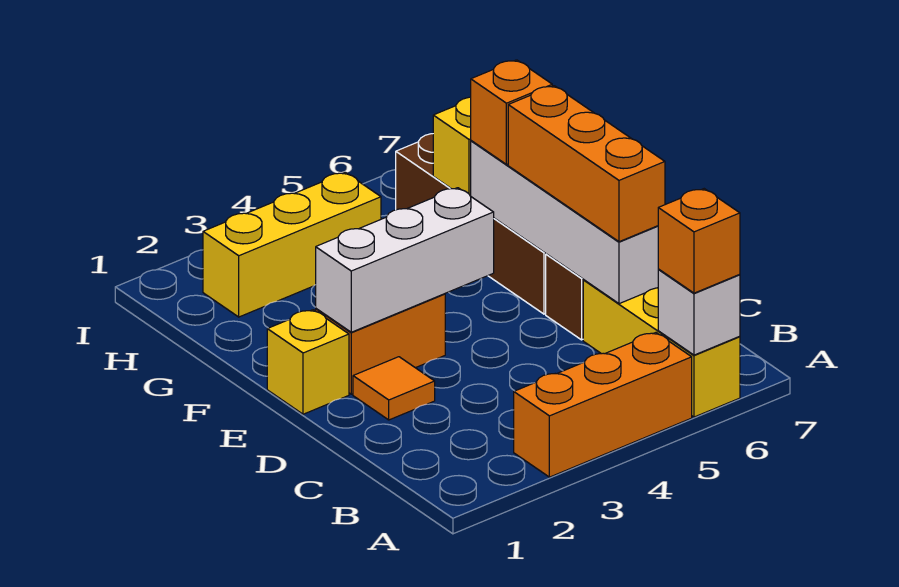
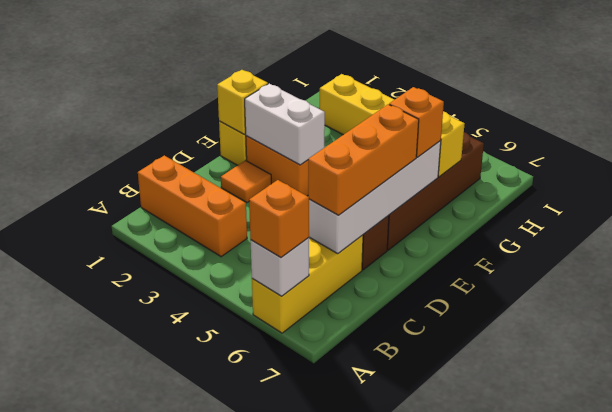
orange 1x3 brick [514,333,692,477] -> orange 1x3 brick moved to [138,155,247,257]
none -> yellow 1x1 brick [217,70,268,134]
white 1x3 brick [316,188,494,332] -> white 1x2 brick [245,84,325,165]

